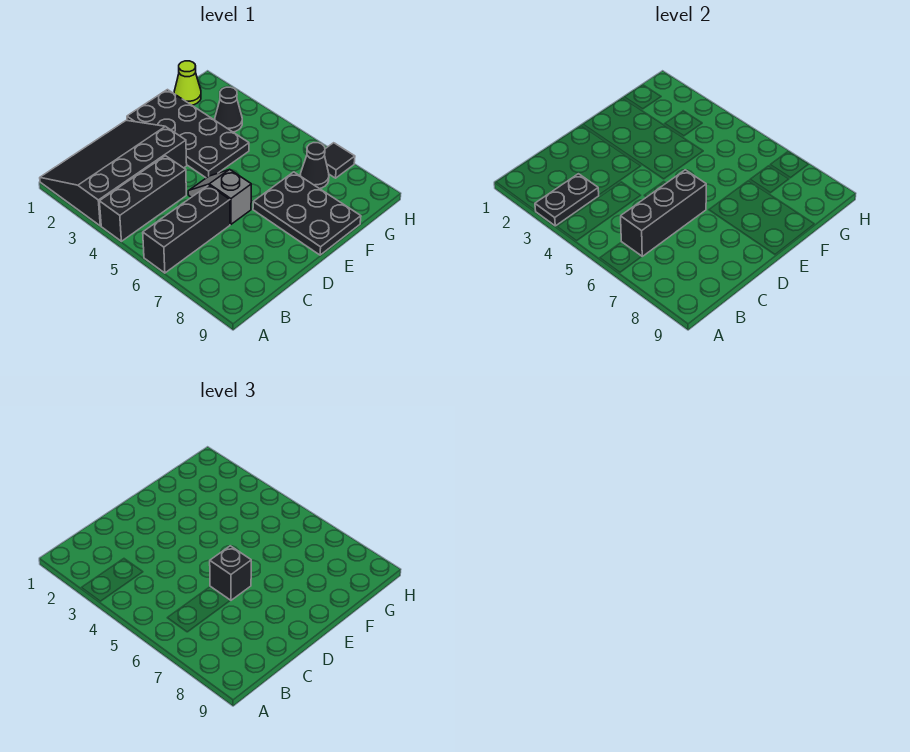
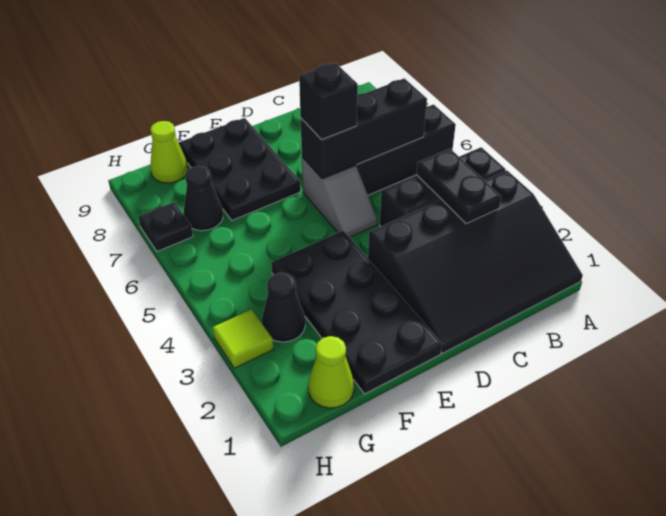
black 1x2 plate [535,174,599,226] -> black 1x2 plate turned to [416,149,501,224]
none -> lime 1x1 cone [150,121,188,183]
none -> lime 1x1 tile [213,309,274,368]
black 1x1 tile [325,143,355,178] -> black 1x1 plate [138,202,193,251]

